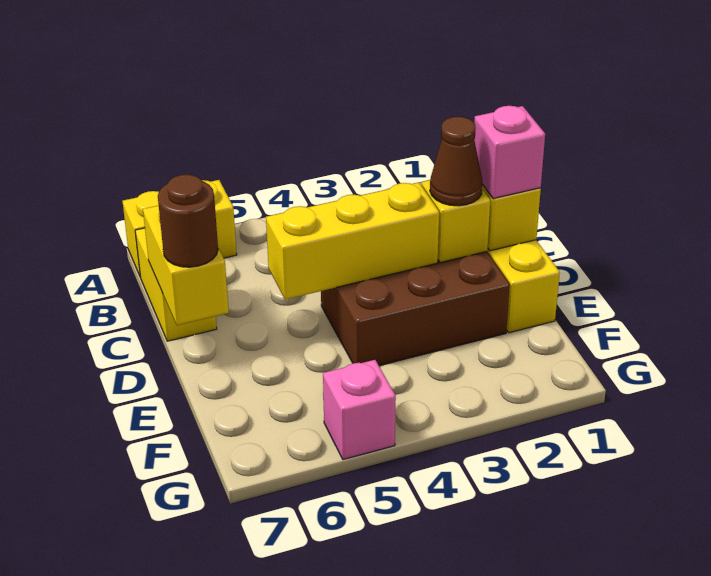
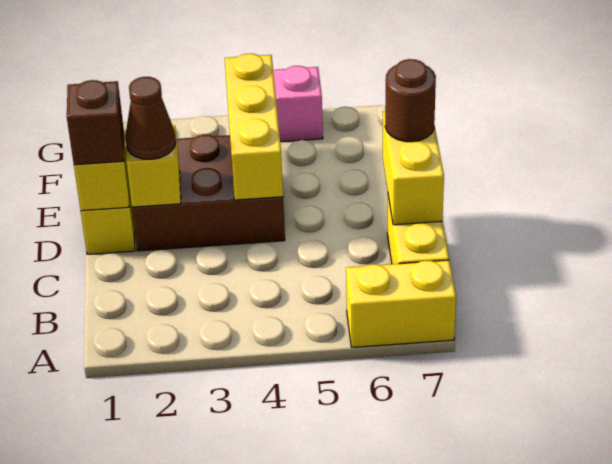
pink 1x1 brick [474,106,545,199] -> brown 1x1 brick [67,80,124,165]
yellow 1x3 brick [266,183,439,300] -> yellow 1x3 brick turned to [225,54,283,200]

